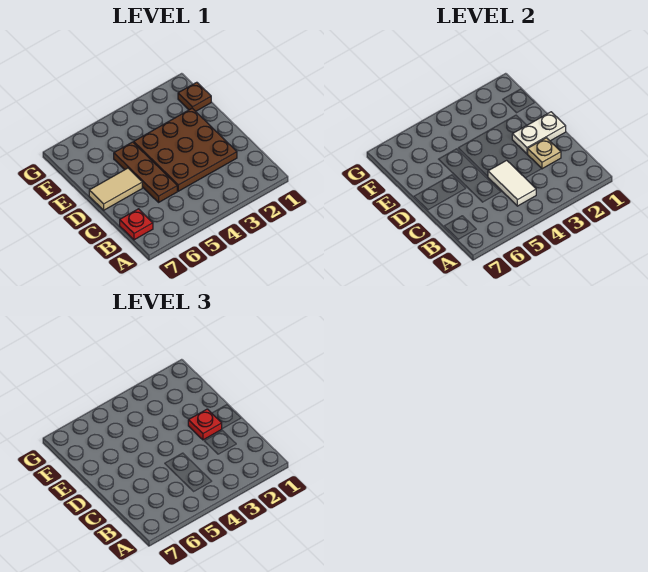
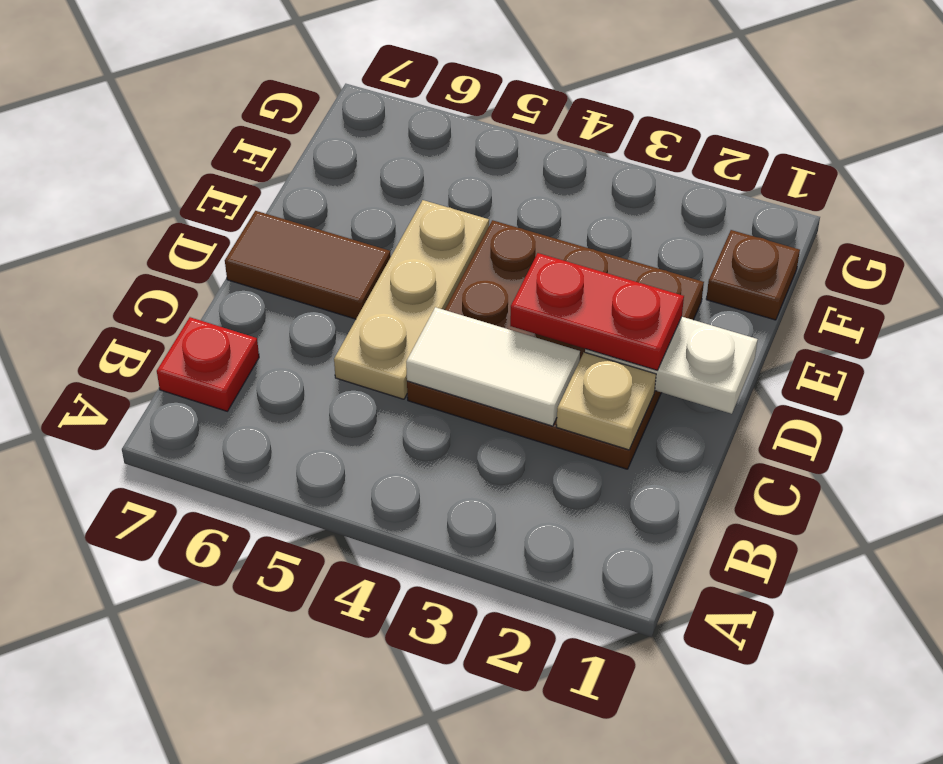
white 1x2 tile [488,160,536,206] -> white 1x2 tile turned to [406,307,580,426]
brown 1x3 plate [114,142,177,202] -> tan 1x3 plate [334,200,489,399]
red 1x1 plate [188,409,222,440] -> red 1x2 plate [510,253,684,370]
tan 1x2 tile [89,168,142,210] -> brown 1x2 tile [225,211,391,319]

